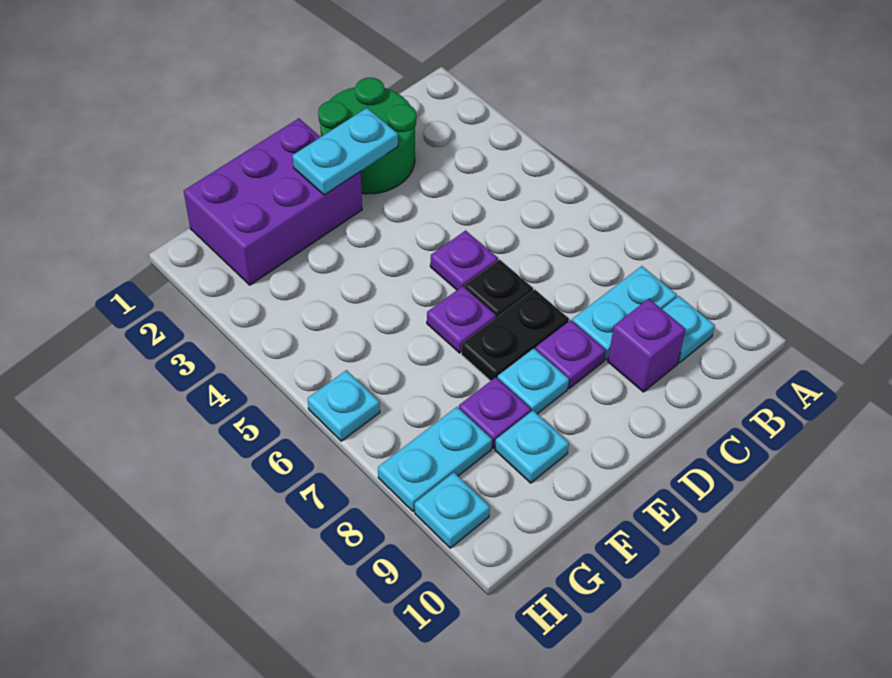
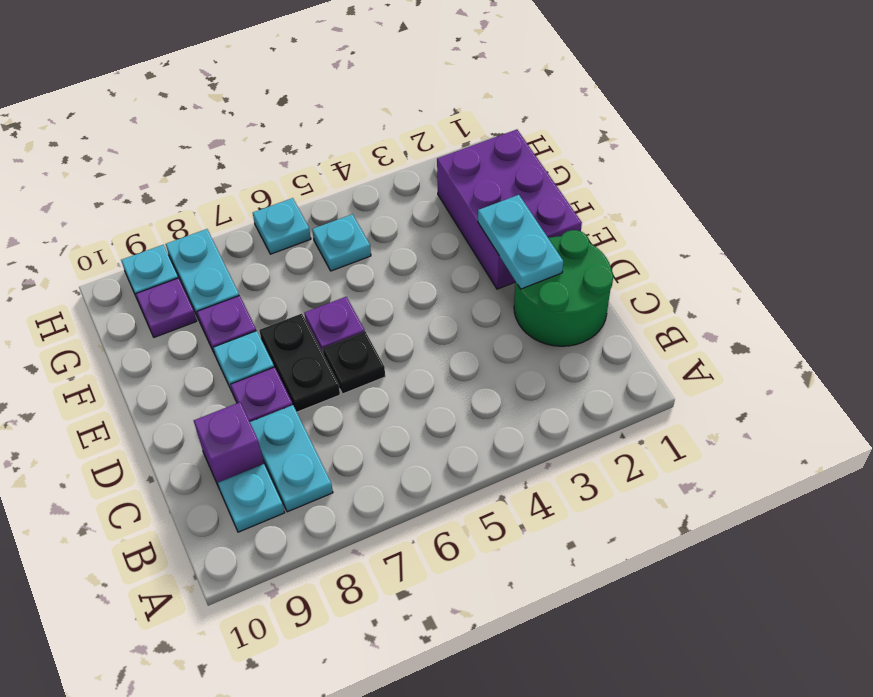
purple 1x1 plate [430,231,498,290] -> purple 1x1 plate moved to [136,278,197,337]
cyan 1x1 plate [495,411,569,483] -> cyan 1x1 plate moved to [312,214,371,271]

